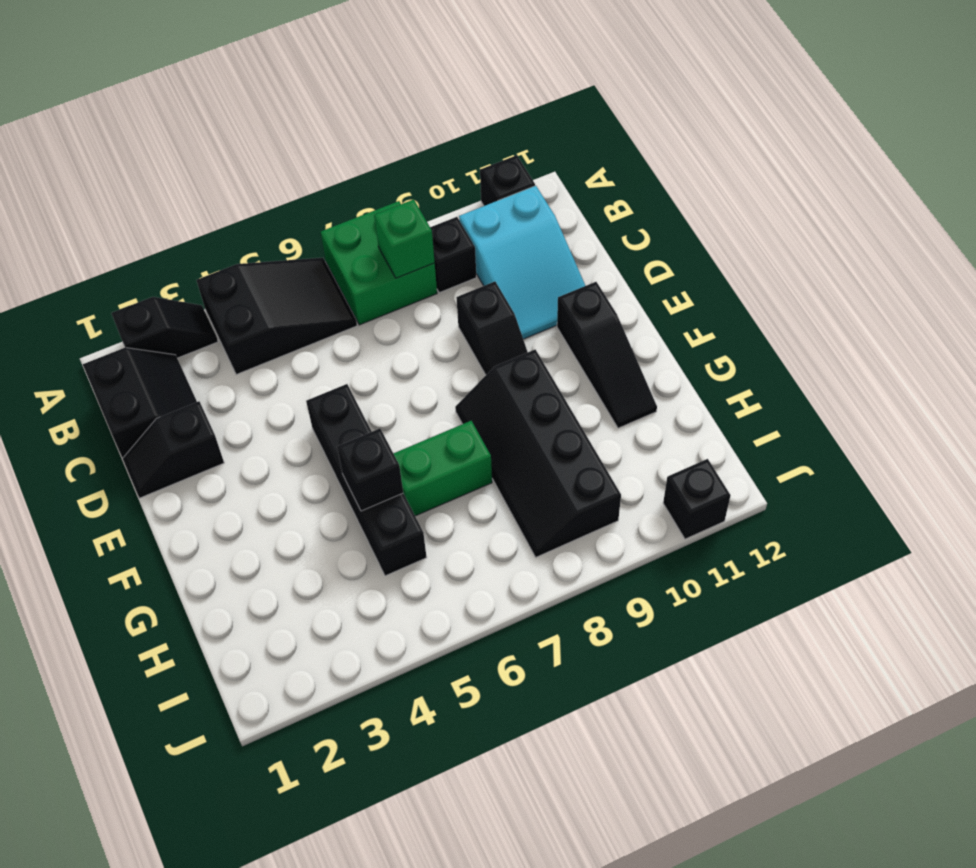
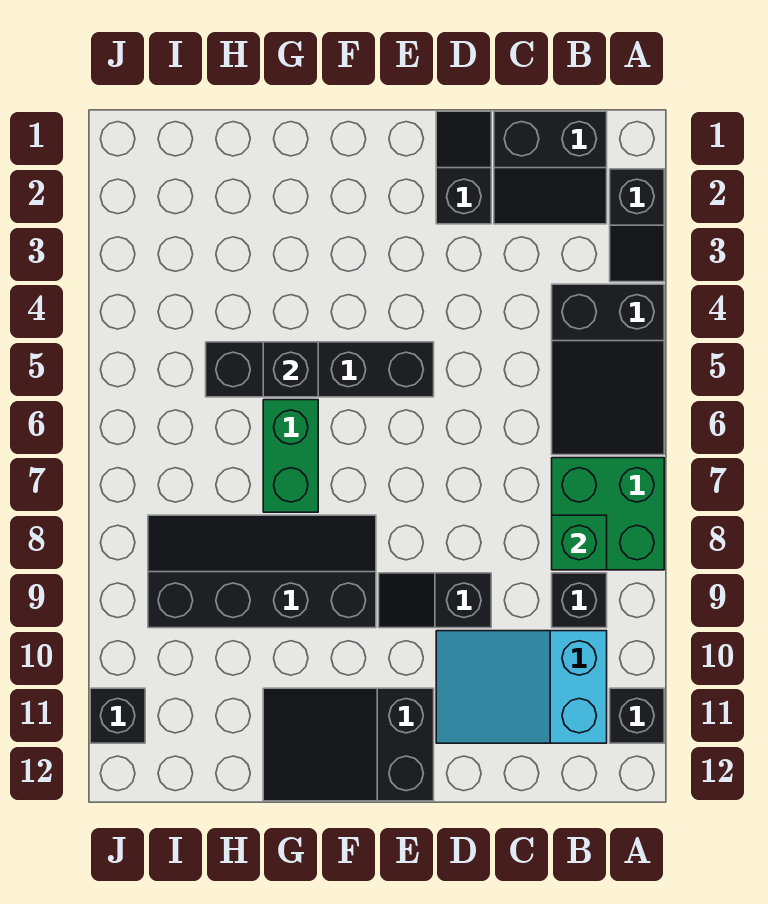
black 1x3 slope [557,282,657,428] -> black 2x3 slope [263,688,434,801]

